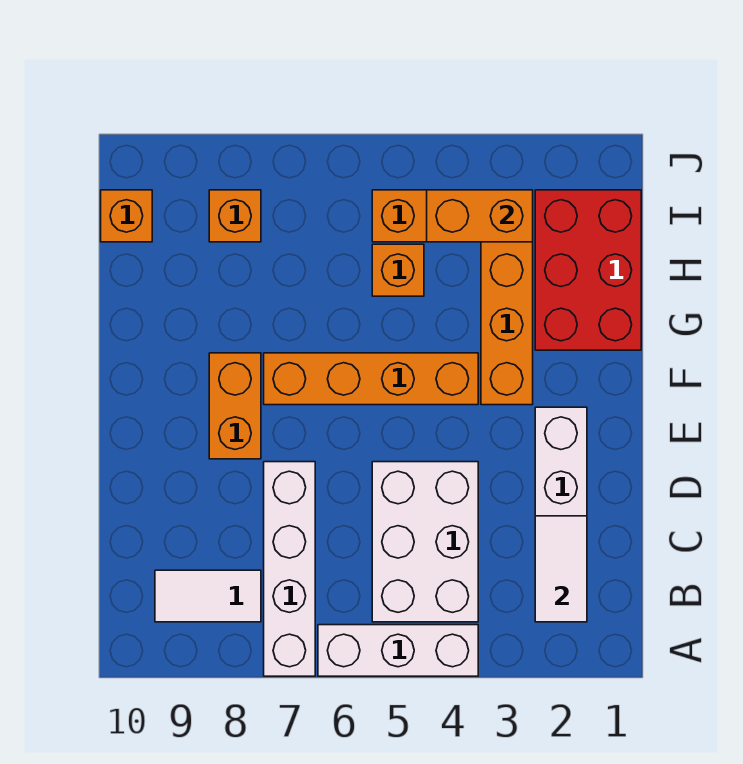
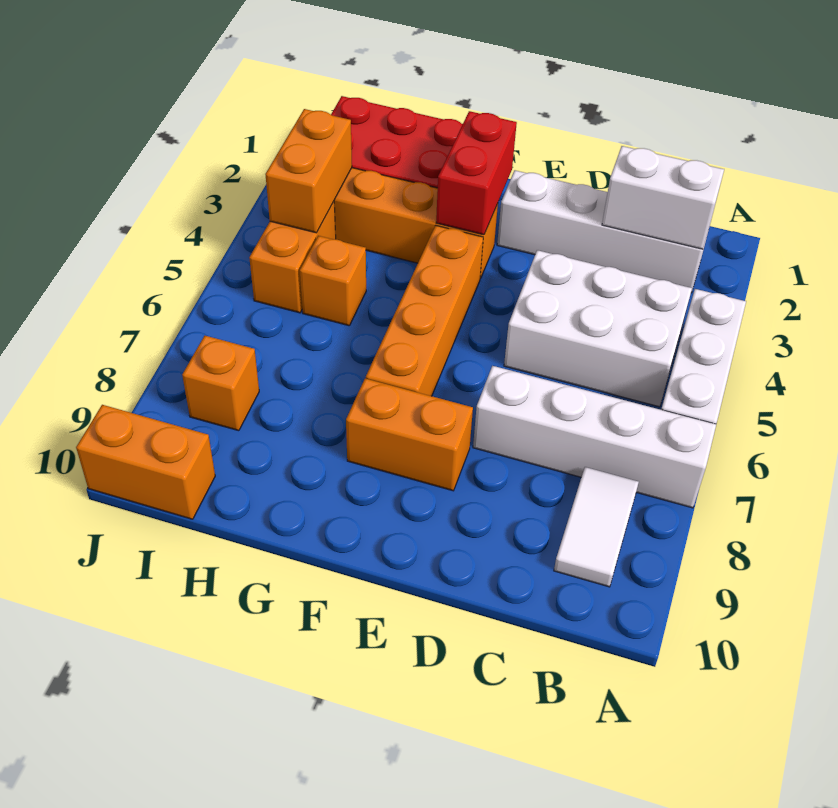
white 1x2 tile [535,516,587,622] -> white 1x2 brick [602,146,724,249]
none -> red 1x2 brick [436,111,517,235]
orange 1x1 brick [101,190,152,242] -> orange 1x2 brick [76,405,215,519]

